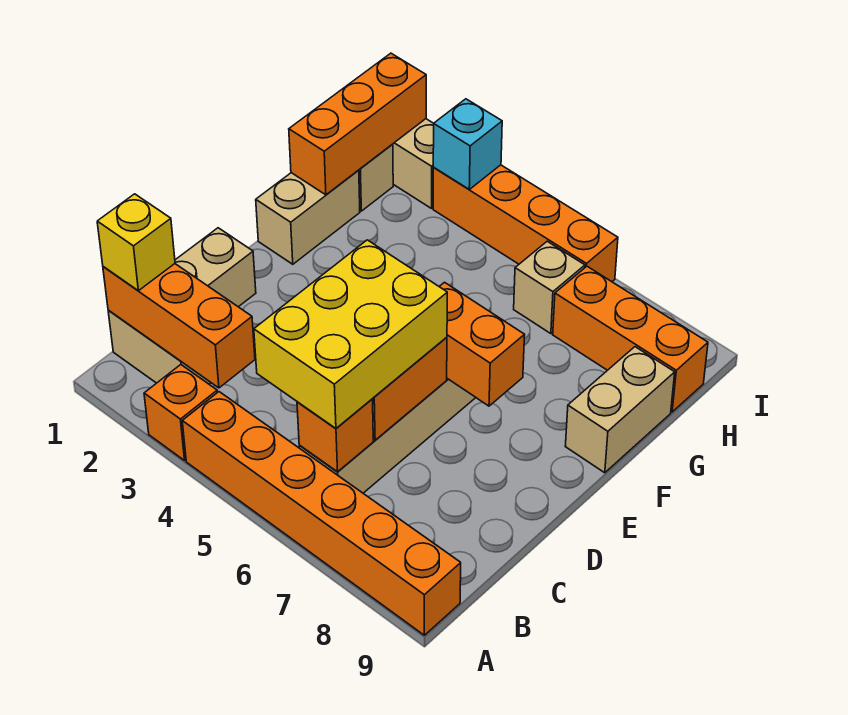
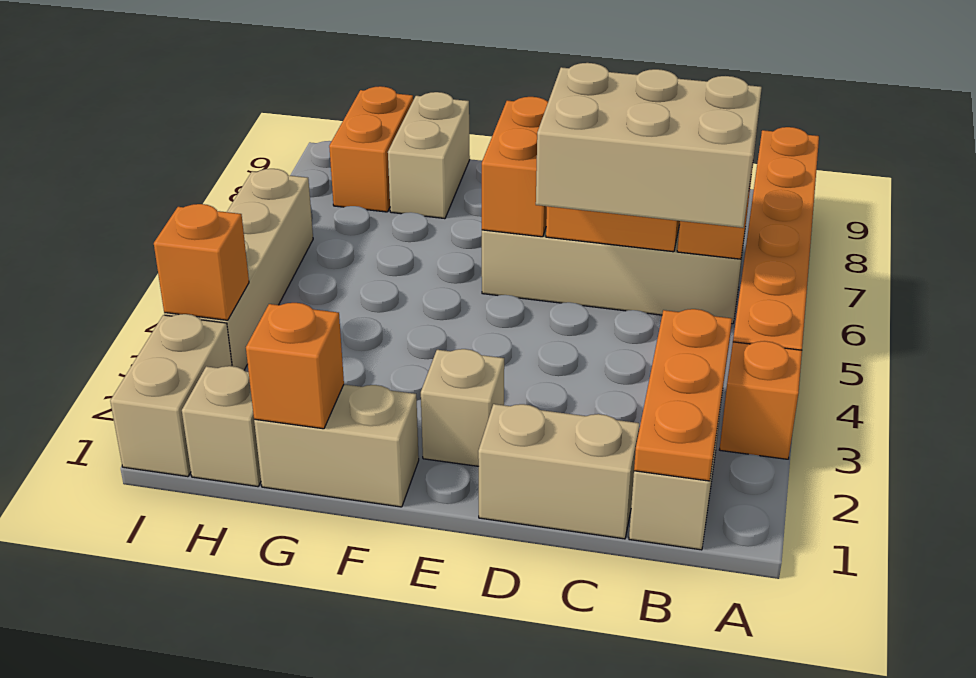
orange 1x3 brick [103,264,255,388] -> orange 1x3 plate [634,309,732,481]
yellow 1x1 brick [97,194,175,291] -> none
yellow 2x3 brick [254,240,447,428] -> tan 2x3 brick [536,63,762,228]
tan 1x2 brick [565,347,675,473] -> tan 1x2 brick turned to [388,92,470,219]
orange 1x3 brick [289,53,426,195] -> orange 1x1 brick [246,303,344,429]
tan 1x1 brick [514,241,585,334] -> tan 1x1 brick moved to [421,349,504,466]
orange 1x3 brick [553,266,708,412] -> orange 1x2 brick [329,86,413,212]
orange 1x4 brick [433,165,618,282] -> tan 1x4 brick [164,169,313,370]
cyan 1x1 brick [433,99,502,189] -> orange 1x1 brick [154,204,249,320]

